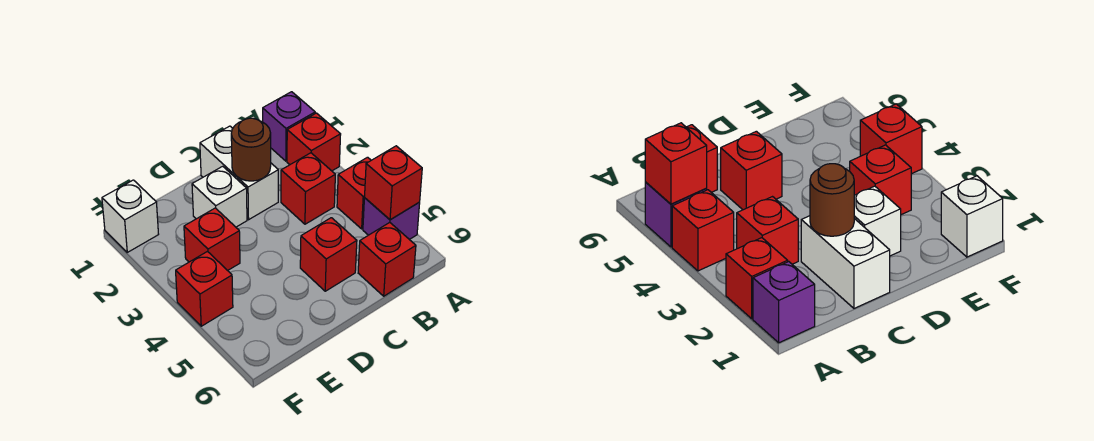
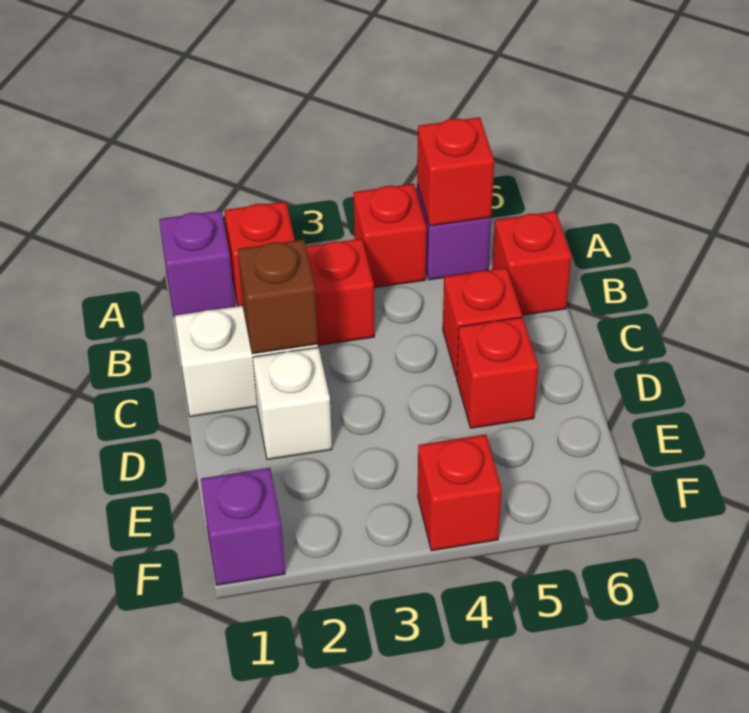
brown 1x1 round brick [231,118,271,181] -> brown 1x1 brick [238,239,318,354]
red 1x1 brick [184,208,240,271] -> red 1x1 brick moved to [457,317,539,428]
white 1x1 brick [102,180,159,252] -> purple 1x1 brick [201,468,285,585]

